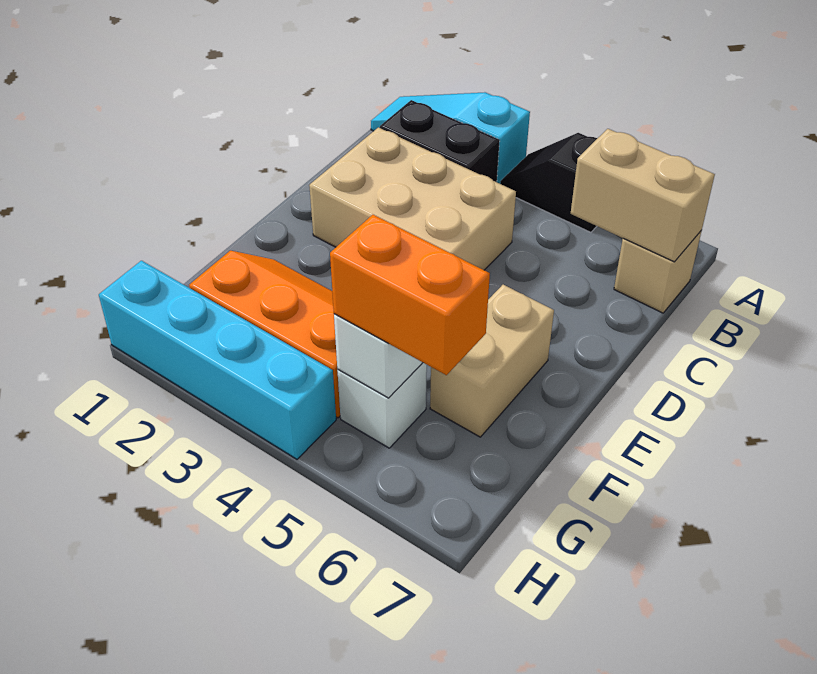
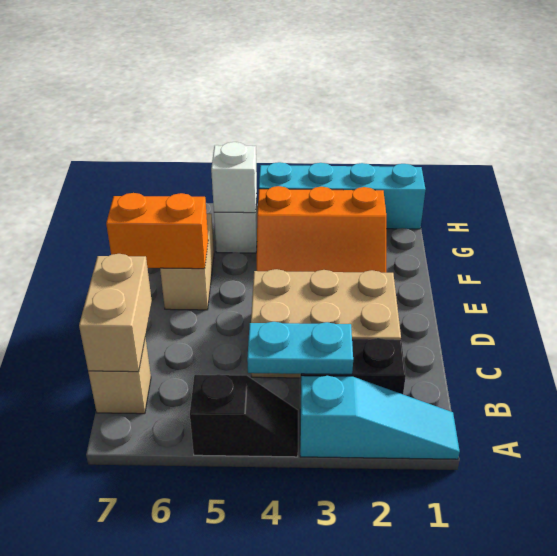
none -> cyan 1x2 plate [247,322,353,374]
tan 1x2 brick [571,129,715,262] -> tan 1x2 brick turned to [79,254,152,372]
orange 1x2 brick [330,215,490,375] -> orange 1x2 brick moved to [106,193,208,269]

